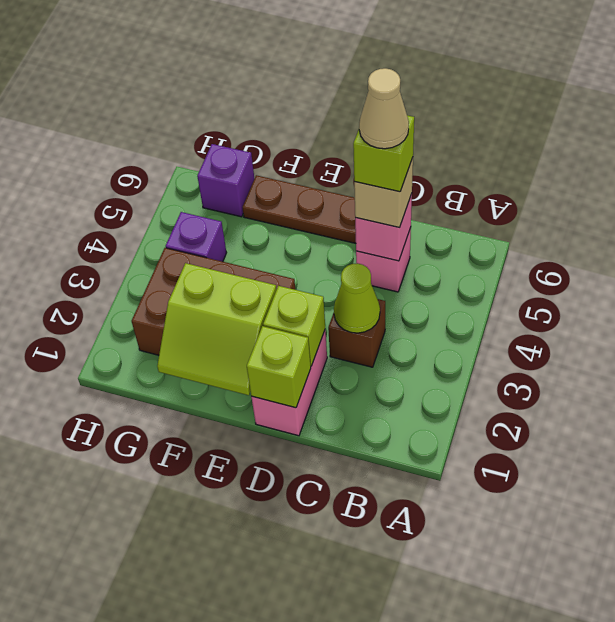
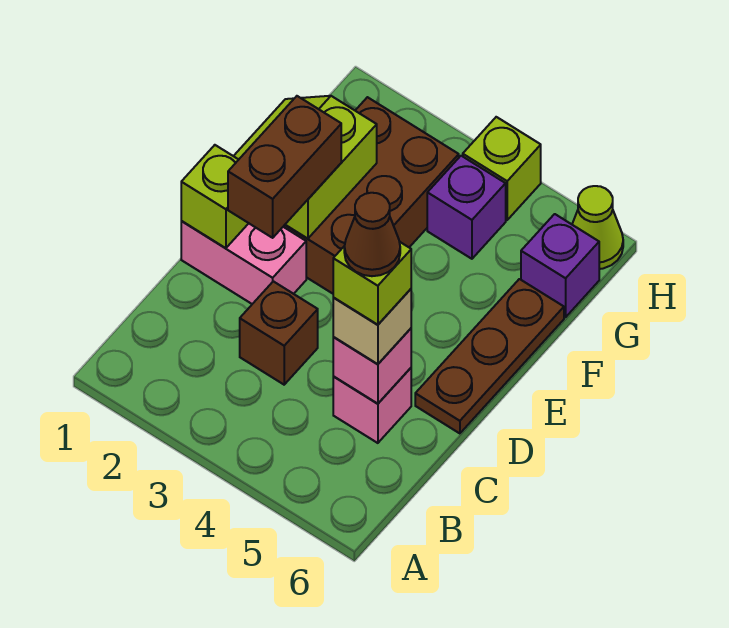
lime 1x1 cone [334,263,380,333] -> lime 1x1 cone moved to [572,186,623,269]
tan 1x1 cone [359,68,409,149] -> brown 1x1 cone [344,193,400,276]
lime 1x1 brick [263,286,325,366] -> lime 1x1 brick moved to [463,117,541,220]
none -> brown 1x2 brick [228,96,341,238]

